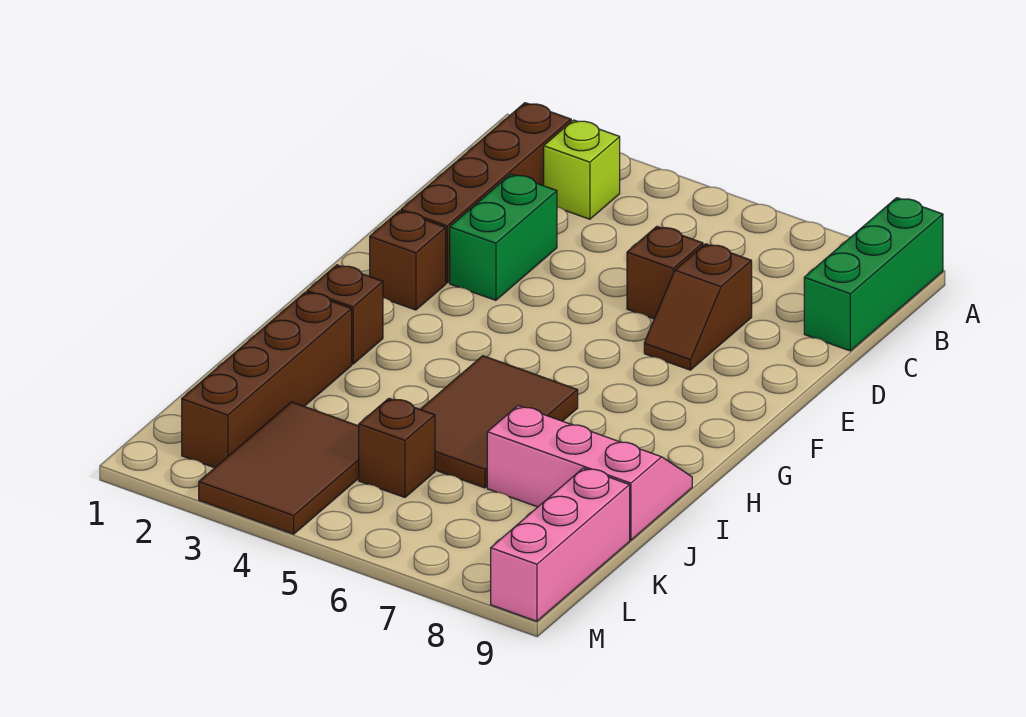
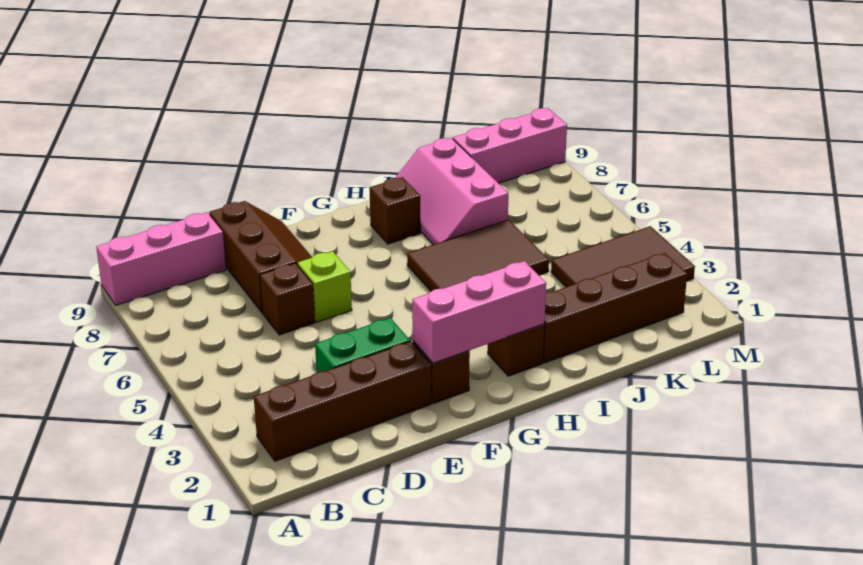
green 1x3 brick [804,198,943,351] -> pink 1x3 brick [96,213,226,305]
lime 1x1 brick [544,120,620,219] -> lime 1x1 brick moved to [297,251,352,322]
brown 1x2 slope [644,244,752,370] -> brown 2x3 slope [209,201,312,312]
none -> pink 1x3 brick [412,261,546,363]
brown 1x1 brick [359,398,435,497] -> brown 1x1 brick moved to [370,177,421,244]

